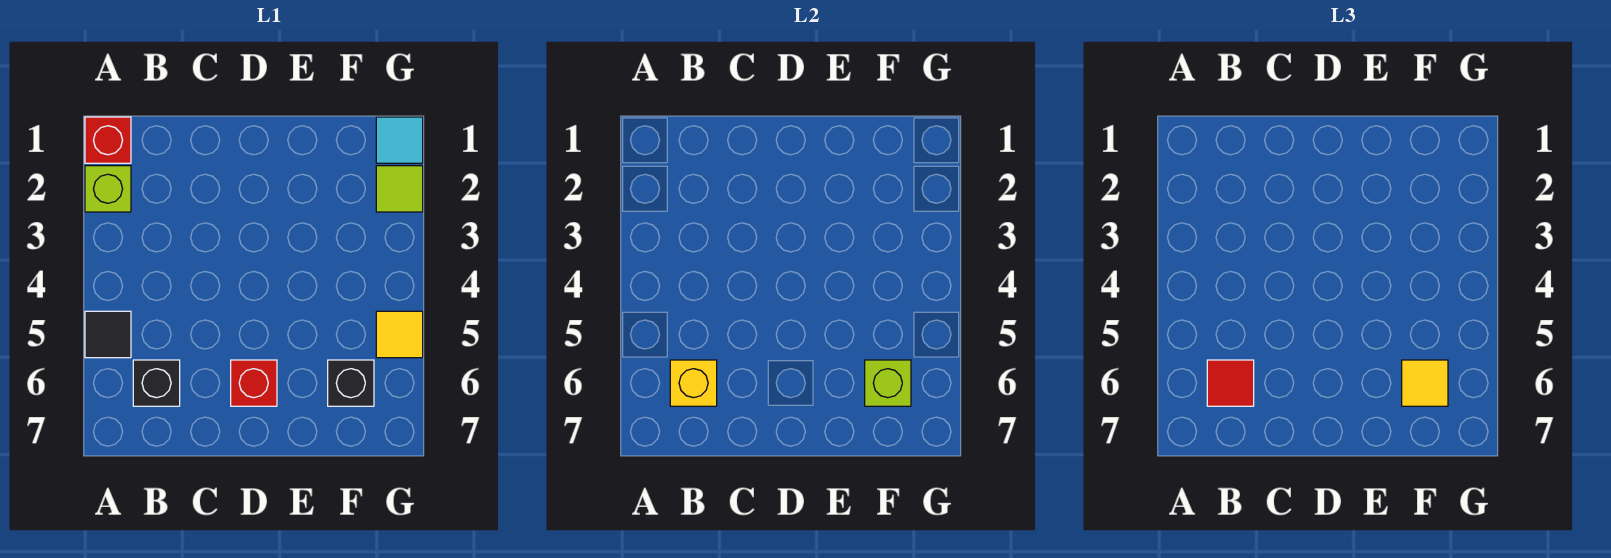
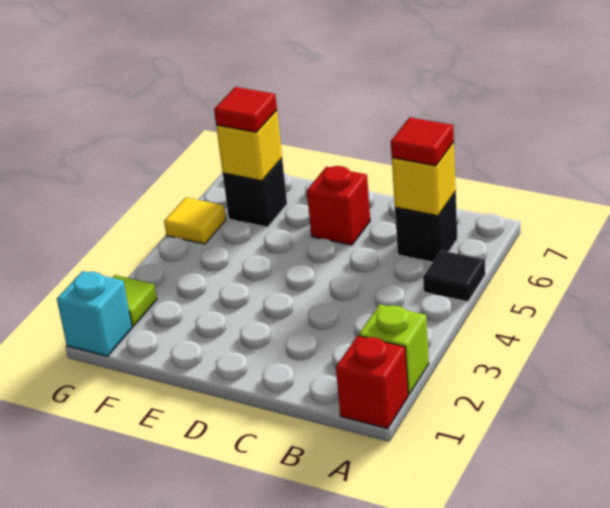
lime 1x1 brick [865,360,911,406] -> yellow 1x1 brick [216,110,282,181]
yellow 1x1 tile [1402,360,1448,406] -> red 1x1 tile [214,87,277,132]
cyan 1x1 tile [376,117,423,163] -> cyan 1x1 brick [57,271,132,356]

